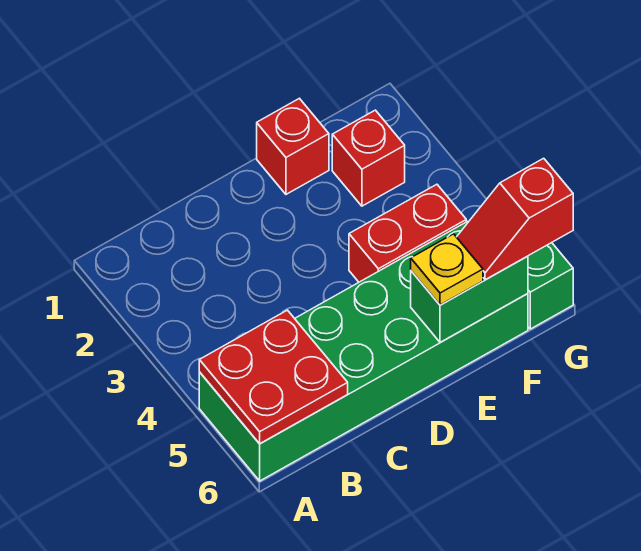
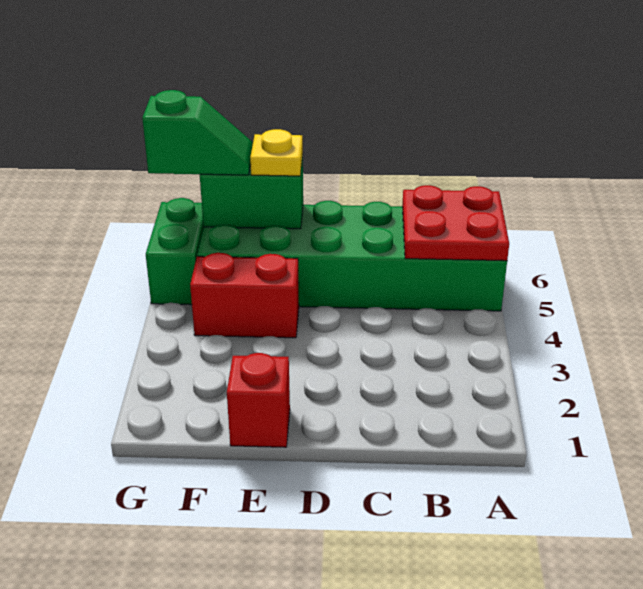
red 1x1 brick [332,110,405,206] -> none
red 1x2 slope [457,158,573,280] -> green 1x2 slope [142,90,253,175]

